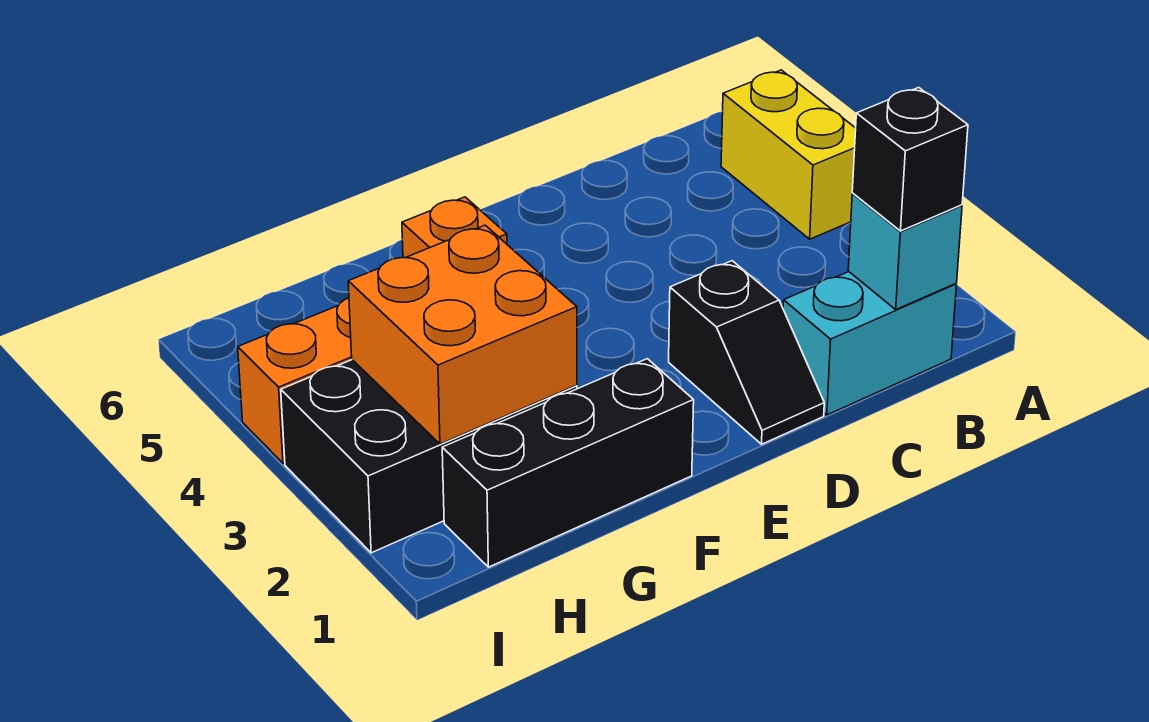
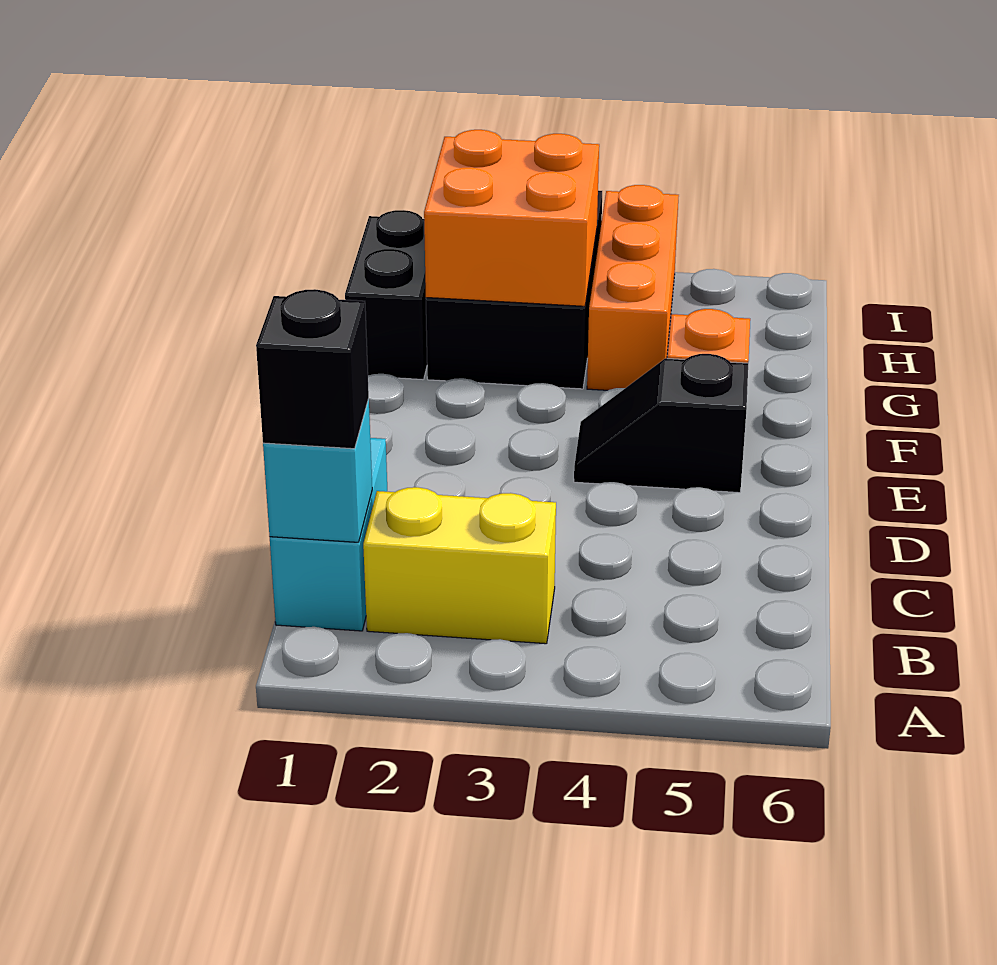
yellow 1x2 brick [721,70,856,239] -> yellow 1x2 brick moved to [363,487,556,644]
black 1x2 slope [669,261,824,444] -> black 1x2 slope moved to [574,354,748,493]
black 1x3 brick [442,359,694,567] -> black 1x2 brick [345,210,427,380]

